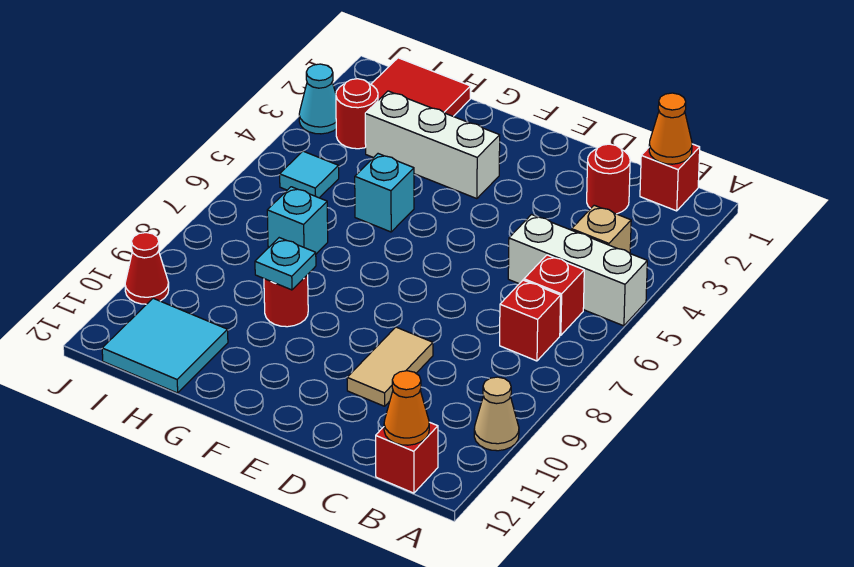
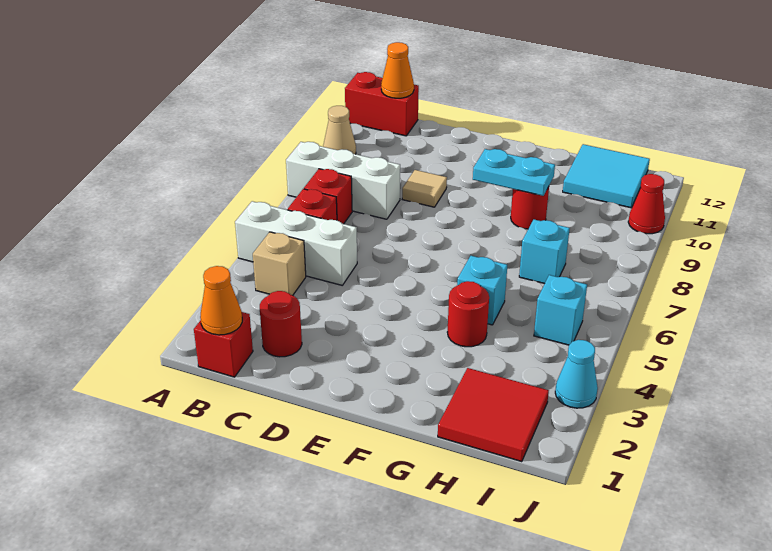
red 1x1 brick [376,422,438,493] -> red 1x2 brick [345,72,419,136]
tan 1x2 tile [347,327,433,406] -> tan 1x1 tile [402,170,447,207]
white 1x3 brick [365,91,500,199] -> white 1x3 brick moved to [286,142,400,219]
cyan 1x1 plate [255,238,316,290] -> cyan 1x2 plate [473,149,555,196]
red 1x1 round brick [336,79,378,149] -> red 1x1 round brick moved to [447,281,489,347]
cyan 1x1 tile [280,151,339,198] -> cyan 1x1 brick [534,275,587,345]

